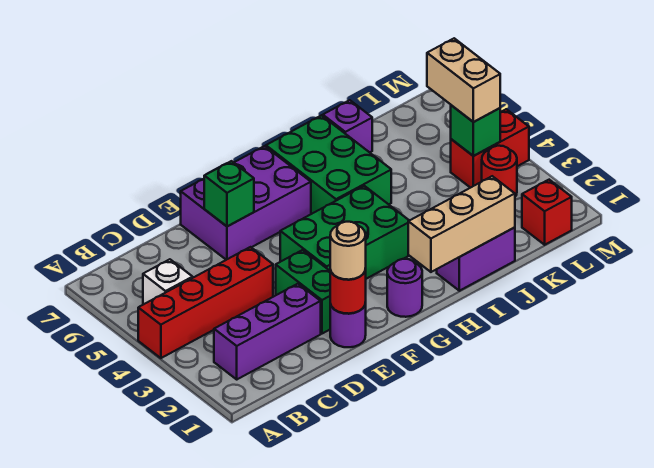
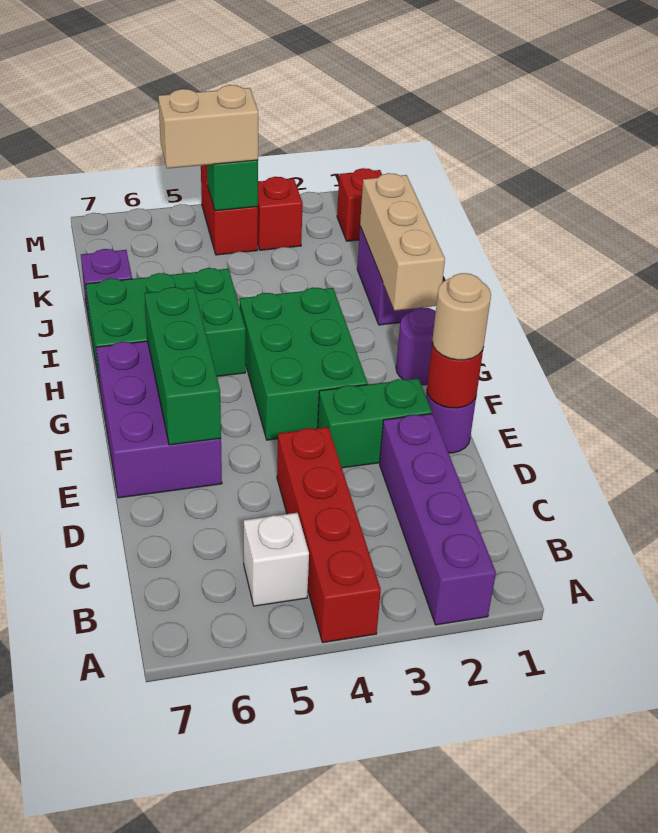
purple 1x3 brick [214,284,321,379] -> purple 1x4 brick [380,414,496,625]
green 1x1 brick [204,161,254,226] -> green 1x3 brick [145,287,221,445]
red 1x1 round brick [482,146,517,197] -> red 1x1 brick [258,177,303,250]

